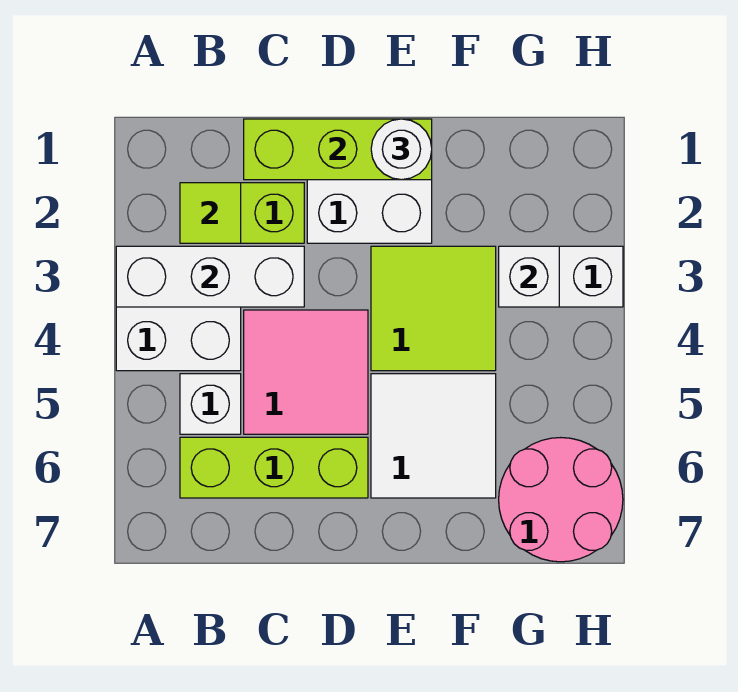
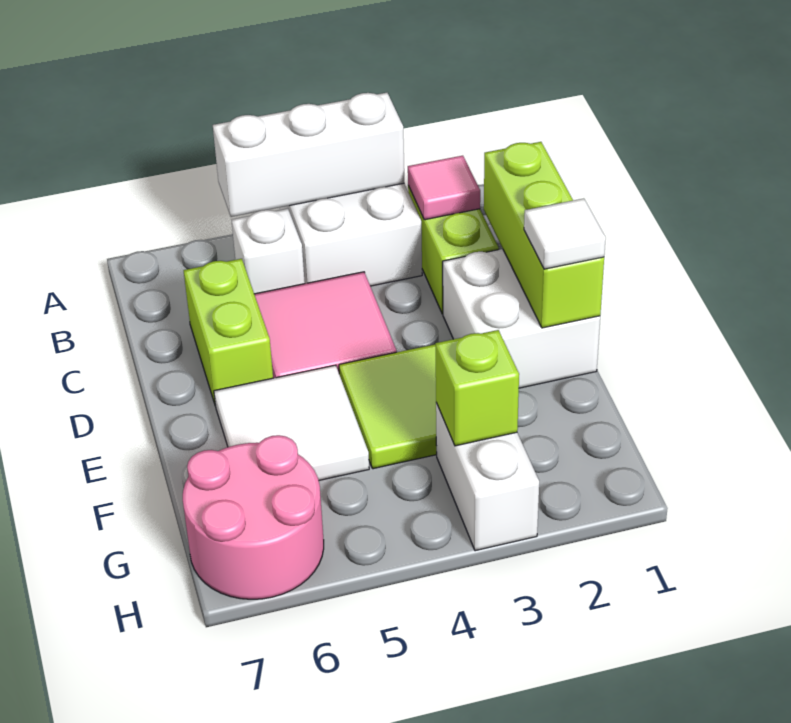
white 1x3 brick [116,246,304,307] -> white 1x3 brick turned to [213,93,404,217]
lime 1x1 tile [180,183,241,243] -> pink 1x1 tile [408,156,480,220]
lime 1x3 brick [180,437,368,498] -> lime 1x2 brick [183,259,273,406]
white 1x1 round brick [371,119,432,180] -> white 1x1 tile [524,198,606,269]
white 1x1 brick [499,246,559,307] -> lime 1x1 brick [436,330,519,446]

